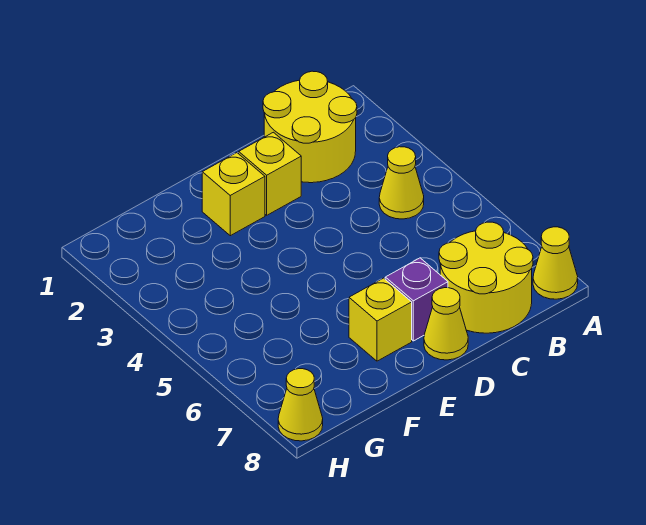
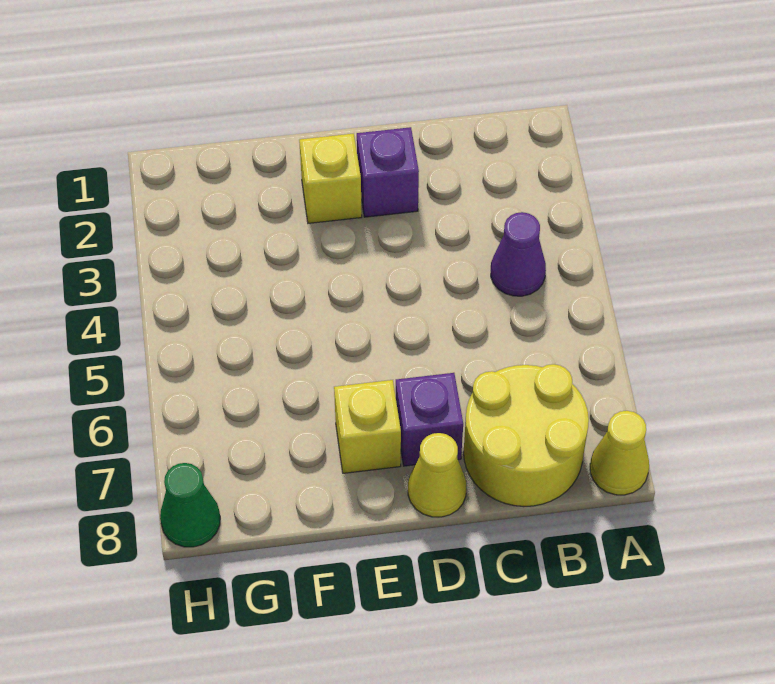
yellow 2x2 round brick [263,71,357,183] -> none
yellow 1x1 cone [379,147,424,219] -> purple 1x1 cone [491,212,546,296]
yellow 1x1 brick [239,132,301,215] -> purple 1x1 brick [357,127,419,217]
yellow 1x1 cone [278,369,323,441] -> green 1x1 cone [160,463,220,547]

